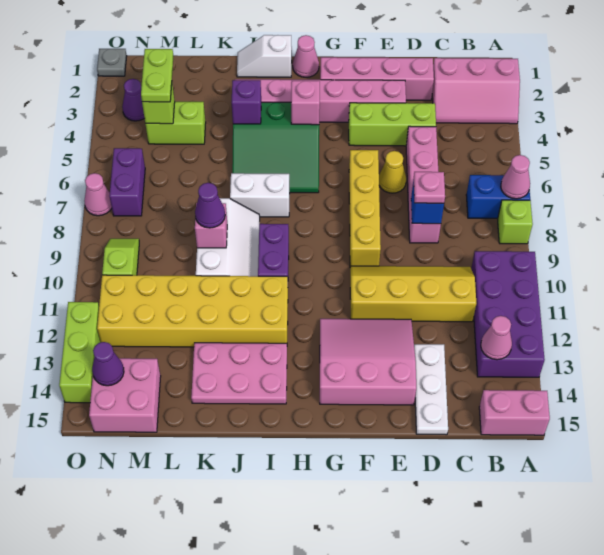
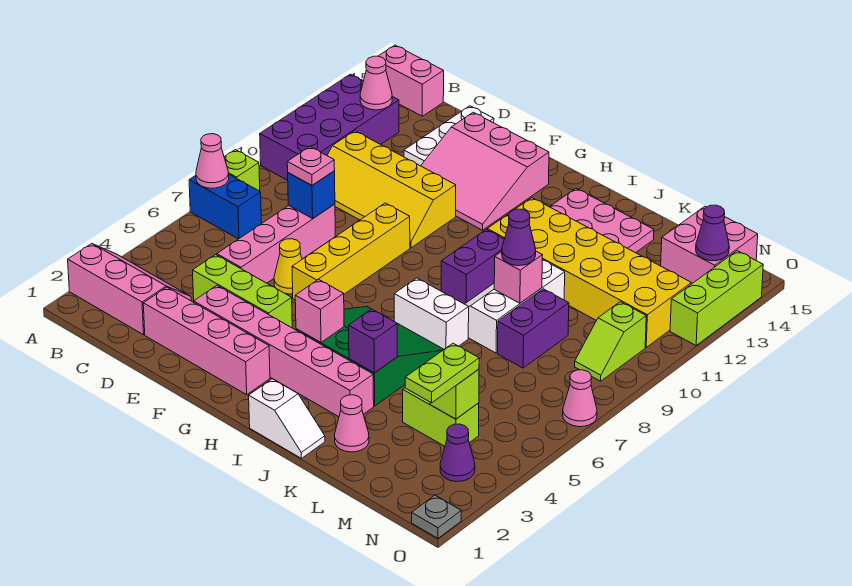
pink 1x1 cone [293,35,319,77] -> pink 1x1 cone moved to [335,395,369,452]
purple 1x2 brick [109,148,145,216] -> purple 1x2 brick moved to [498,289,569,368]

